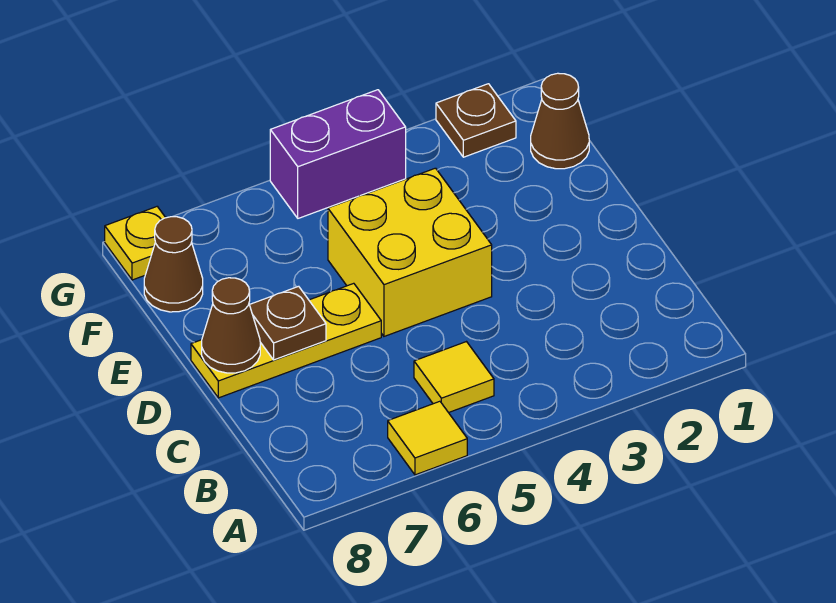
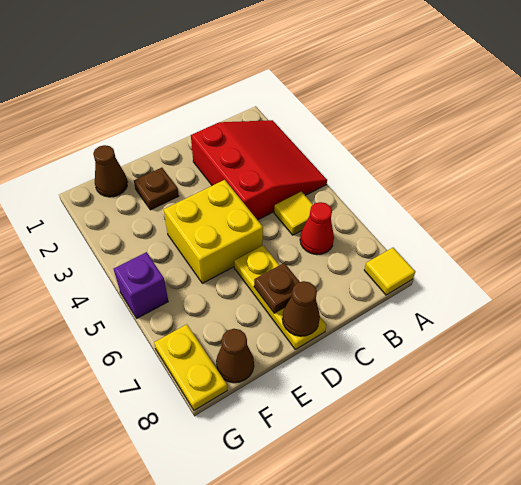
none -> red 3x3 slope [191,120,327,220]
yellow 1x1 tile [388,401,467,475] -> yellow 1x1 tile moved to [364,248,415,295]
none -> red 1x1 cone [300,202,334,255]
brown 1x1 plate [436,84,516,157] -> brown 1x1 plate moved to [134,168,179,210]
purple 1x2 brick [270,90,406,218] -> purple 1x1 brick [114,252,168,318]
yellow 1x1 plate [105,207,166,280] -> yellow 1x2 plate [154,324,227,410]

